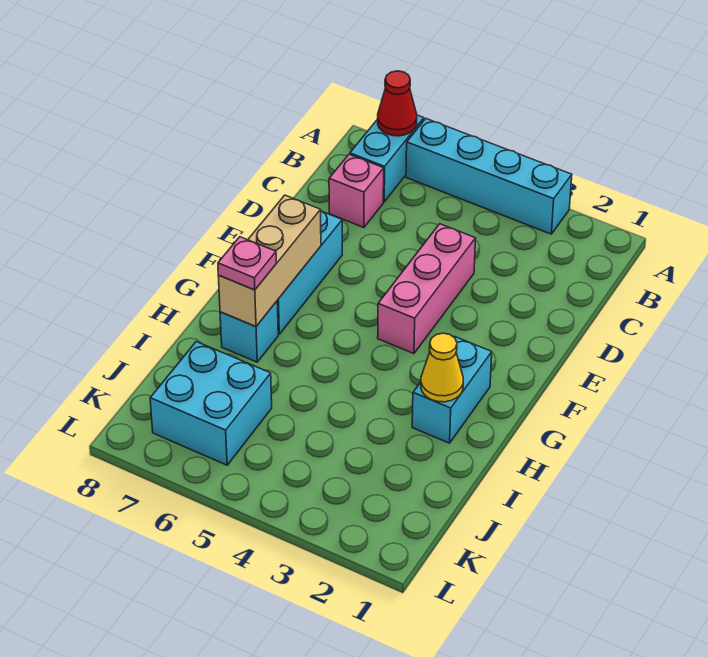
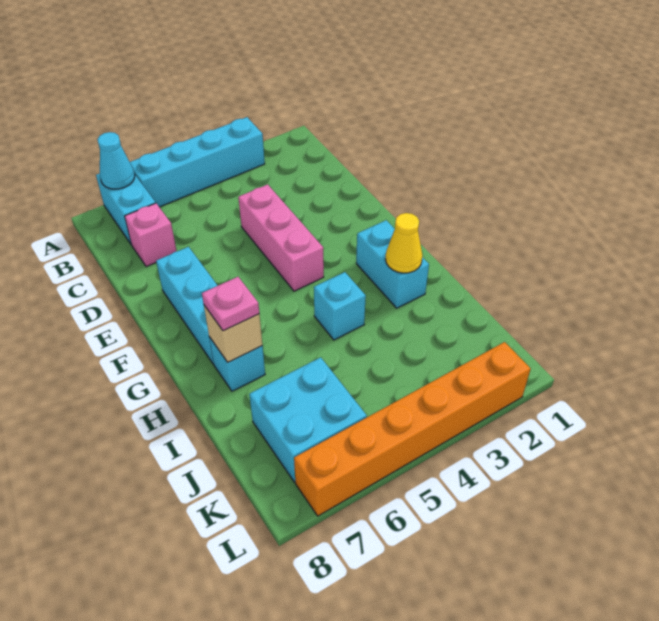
red 1x1 cone [378,71,417,136] -> cyan 1x1 cone [97,132,135,189]
tan 1x3 brick [218,195,321,327] -> tan 1x1 brick [204,305,262,362]
none -> cyan 1x1 brick [314,272,366,340]
none -> orange 1x6 brick [294,342,531,516]

